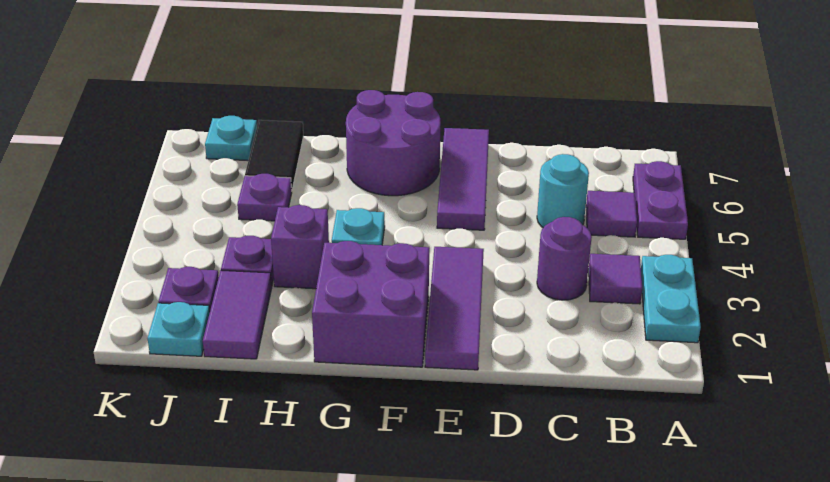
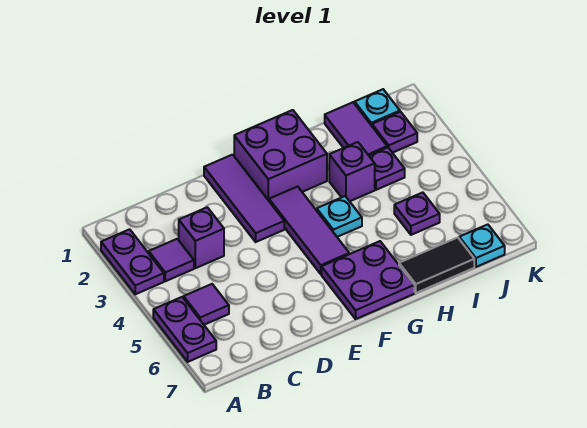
cyan 1x2 plate [641,255,701,343] -> purple 1x2 plate [101,229,164,294]
purple 1x1 round brick [537,217,592,300] -> purple 1x1 brick [179,207,224,268]
cyan 1x1 round brick [537,154,589,228] -> none
purple 1x3 tile [437,128,489,230] -> purple 1x3 tile moved to [269,187,349,274]
purple 2x2 round brick [346,90,441,196] -> purple 2x2 plate [321,241,414,319]
black 1x2 tile [245,120,303,190] -> black 1x2 tile turned to [399,238,474,293]

